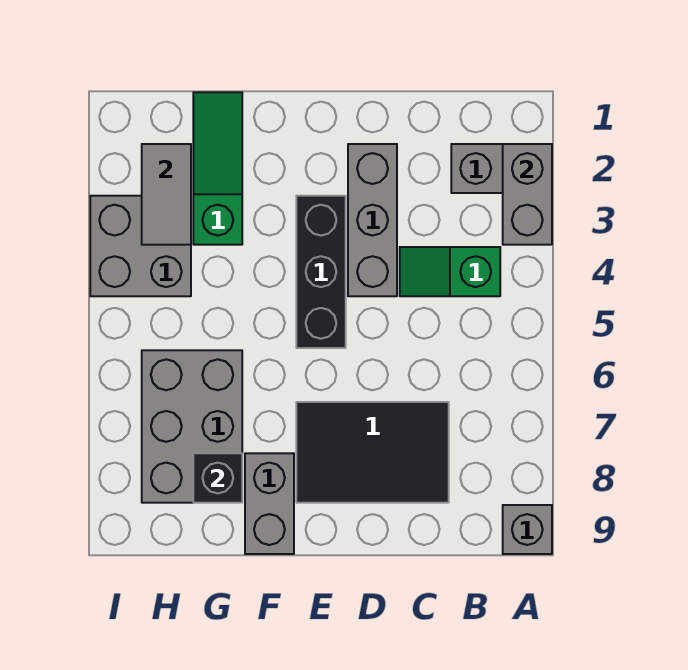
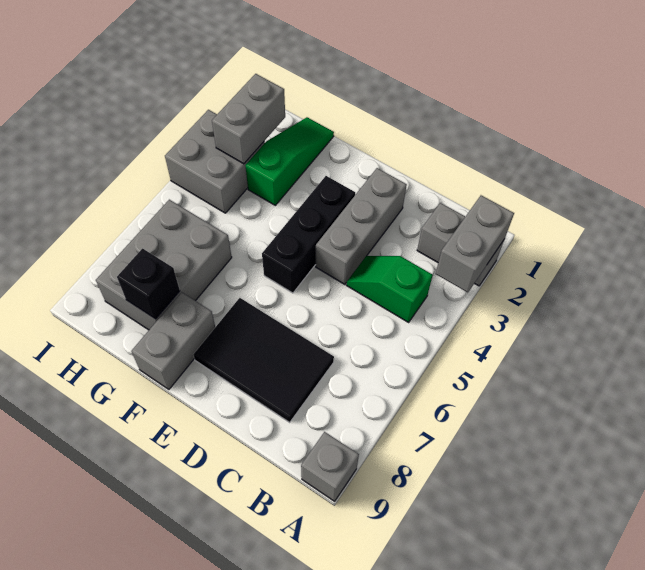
grey 1x2 tile [142,144,191,245] -> grey 1x2 brick [212,74,285,164]

